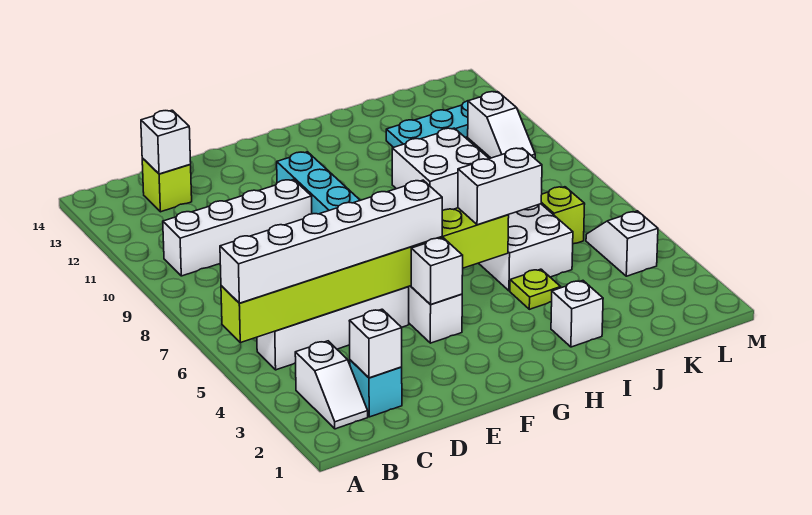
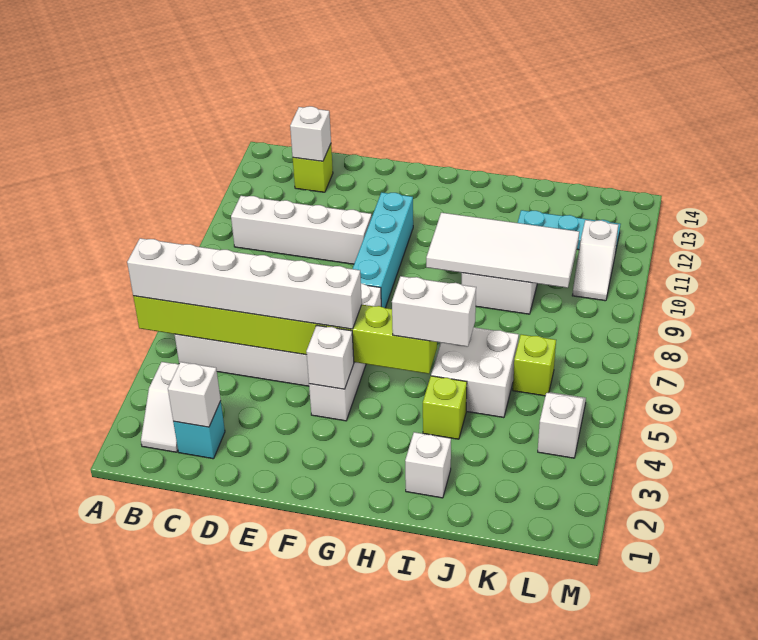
none -> white 2x4 tile [426,213,579,288]
lime 1x1 plate [510,269,561,309] -> lime 1x1 brick [423,376,467,439]

